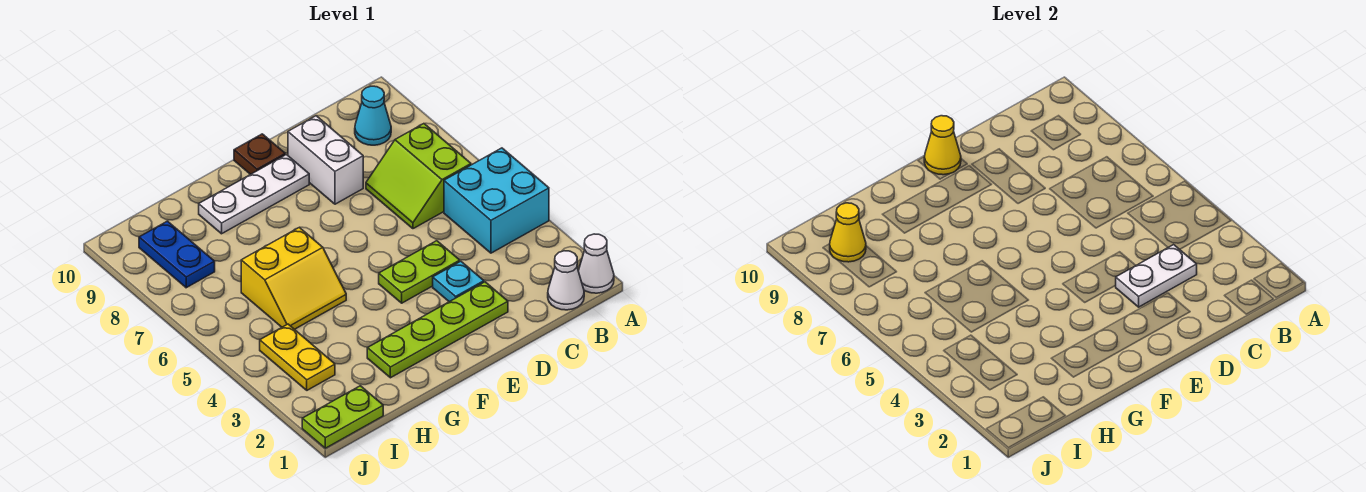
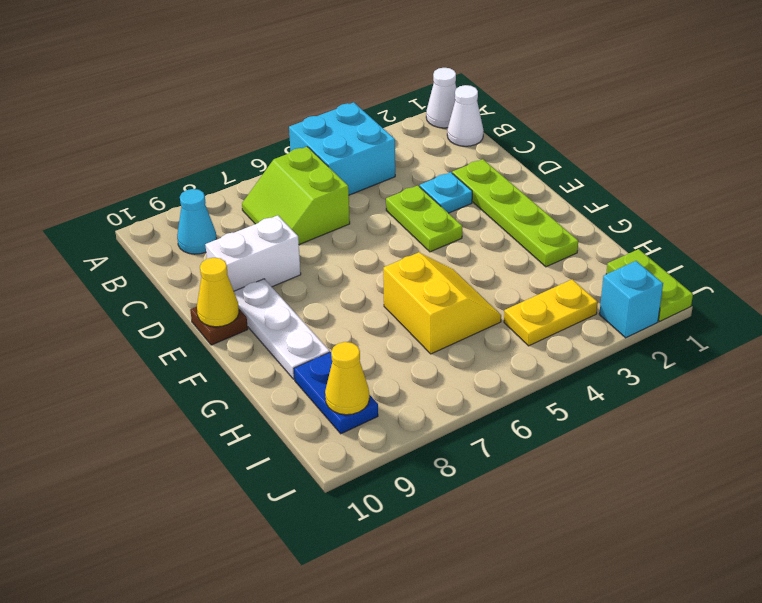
lime 2x2 slope [366,124,471,229] -> lime 2x2 slope turned to [242,147,350,245]
white 1x2 plate [1115,245,1197,307] -> none
blue 1x2 plate [139,221,215,288] -> blue 1x2 plate turned to [294,352,378,434]
none -> cyan 1x1 brick [599,261,663,338]

